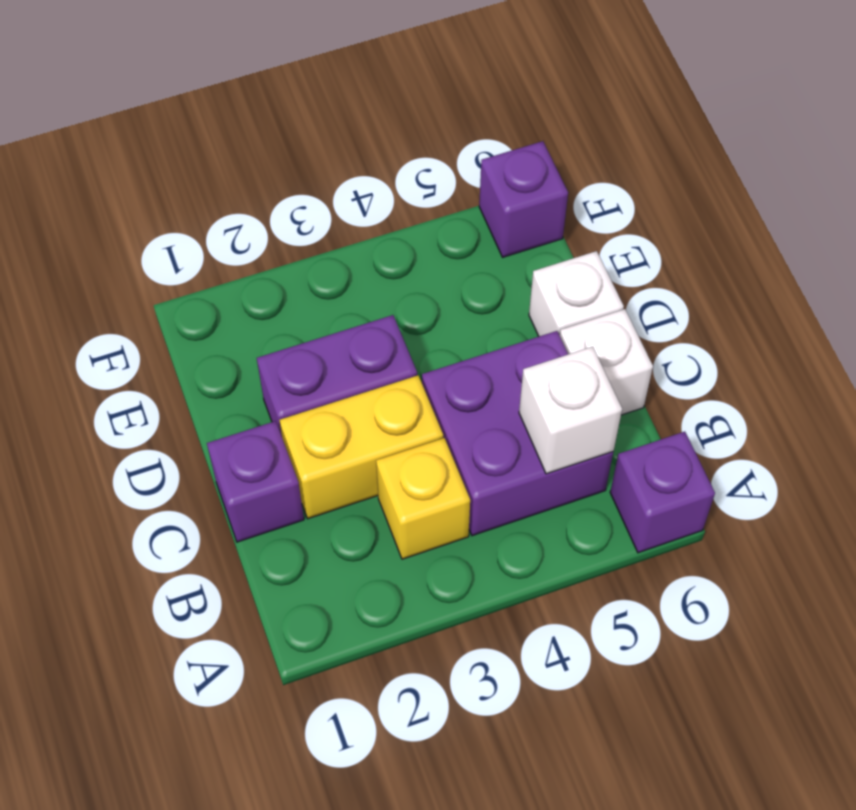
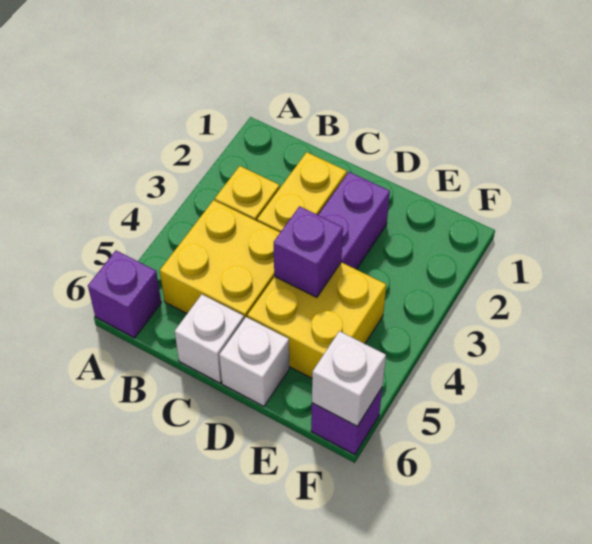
purple 2x2 brick [422,331,613,536] -> yellow 2x2 brick [160,200,280,319]
white 1x1 brick [519,347,622,474] -> white 1x1 brick moved to [312,331,386,426]
purple 1x1 brick [207,421,304,542] -> purple 1x1 brick moved to [274,206,343,297]
none -> yellow 2x2 brick [247,262,386,378]

